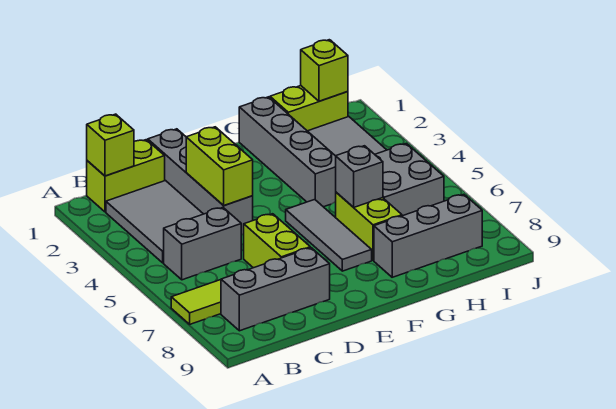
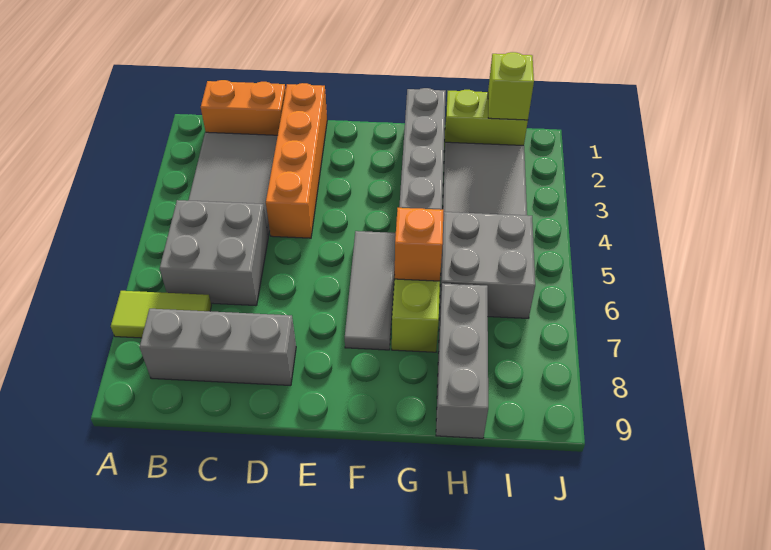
lime 1x2 brick [87,140,165,212] -> orange 1x2 brick [201,80,286,135]
lime 1x1 brick [87,114,134,176] -> none
grey 1x2 brick [164,208,241,280] -> grey 2x2 brick [160,200,268,306]
grey 1x4 brick [148,129,253,235] -> orange 1x4 brick [266,83,327,238]
lime 1x2 brick [186,127,253,206] -> none
lime 1x2 brick [244,214,310,268] -> none
grey 1x1 brick [336,146,383,207] -> orange 1x1 brick [395,208,443,281]
grey 1x3 brick [374,194,482,277] -> grey 1x3 brick turned to [436,283,488,438]

